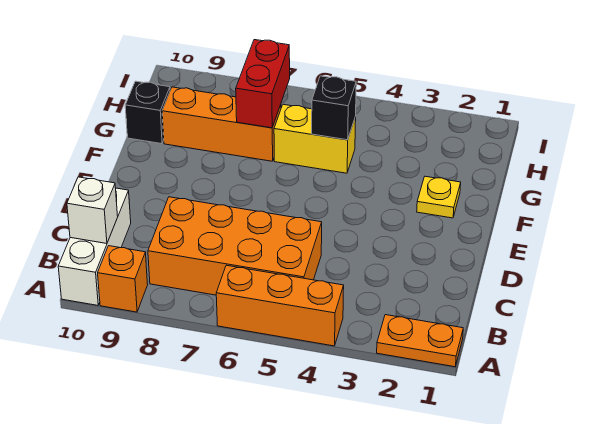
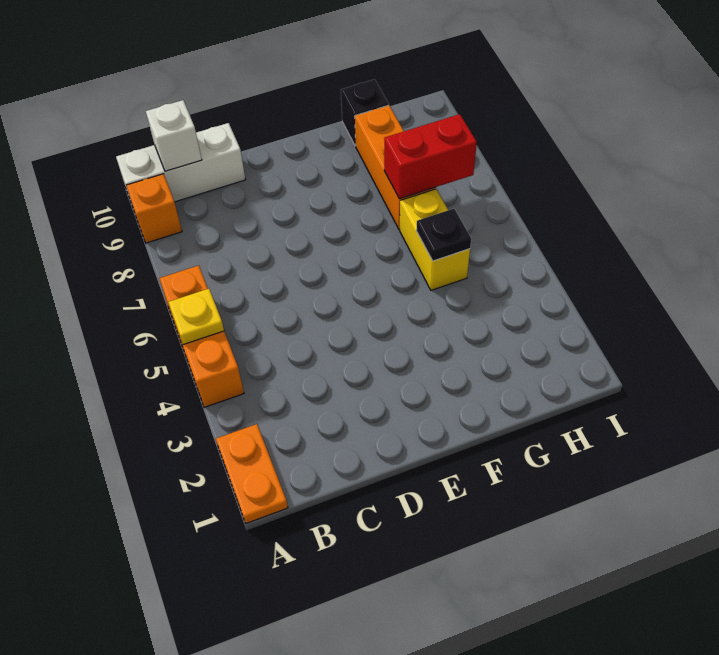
orange 2x4 brick [148,197,322,295] -> none
yellow 1x1 plate [417,176,461,218] -> yellow 1x1 plate moved to [168,289,224,345]
black 1x1 brick [312,76,356,140] -> black 1x1 plate [416,209,471,261]

